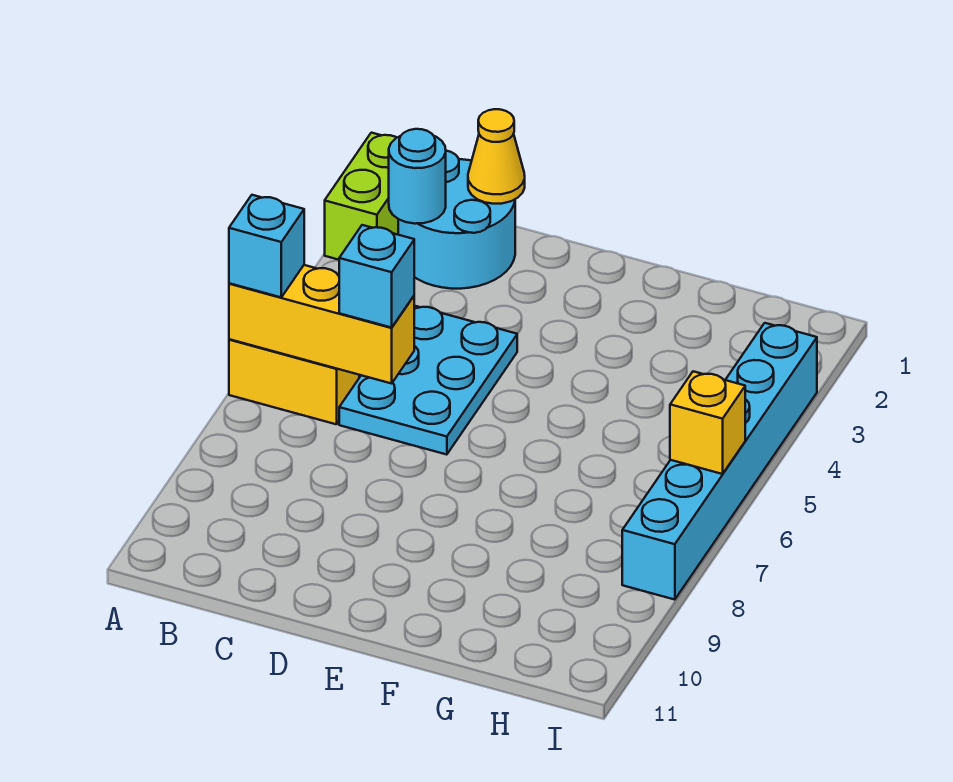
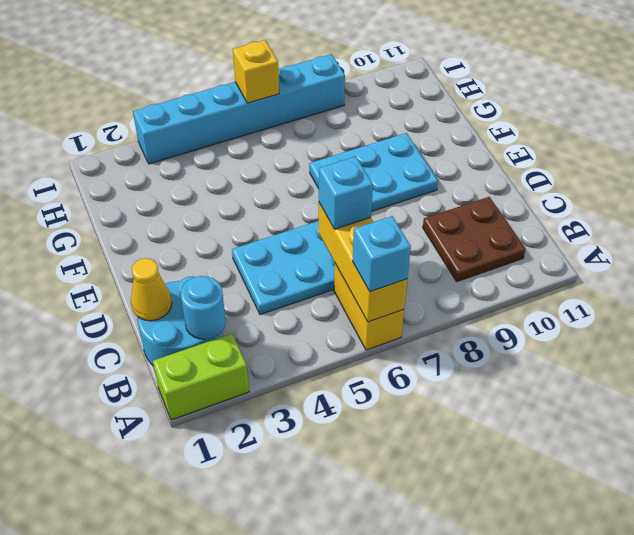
none -> brown 2x2 plate [423,197,526,282]
none -> cyan 2x3 plate [309,133,438,212]

